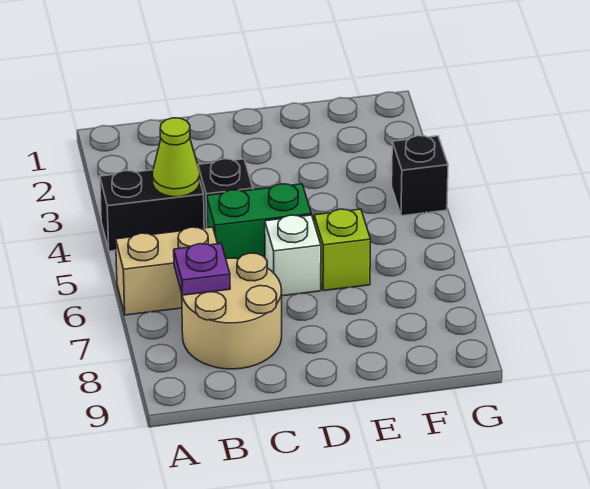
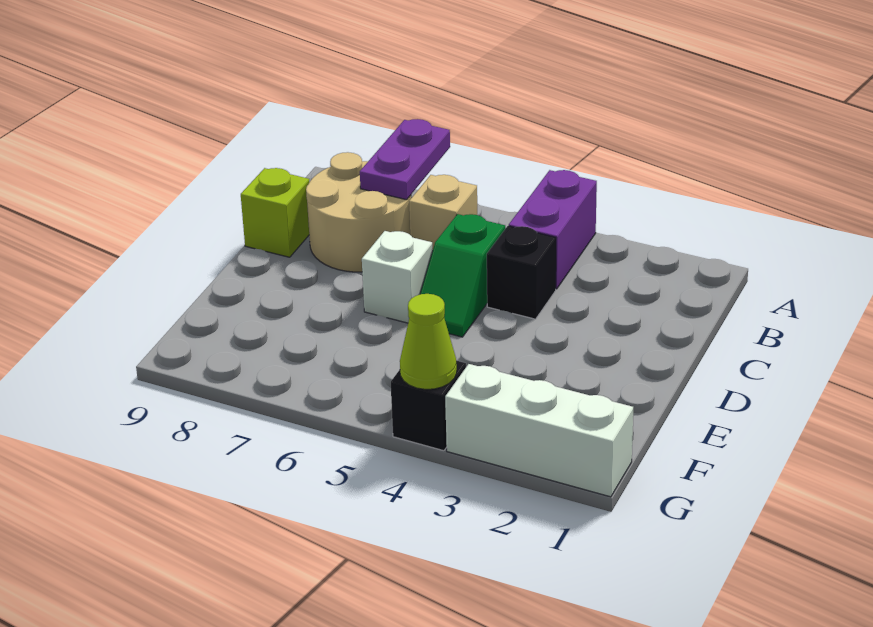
black 1x2 brick [100,170,204,251] -> purple 1x2 brick [509,170,597,289]
tan 1x2 brick [116,227,217,315] -> tan 1x1 brick [409,175,477,250]
lime 1x1 cone [153,118,200,197] -> lime 1x1 cone moved to [400,294,457,389]
purple 1x1 plate [174,244,230,295] -> purple 1x2 plate [360,119,450,200]
green 1x2 brick [207,184,311,259] -> green 1x2 slope [420,214,505,337]
lime 1x1 brick [314,209,371,291] -> lime 1x1 brick moved to [241,168,309,257]
none -> white 1x3 brick [445,364,633,497]

